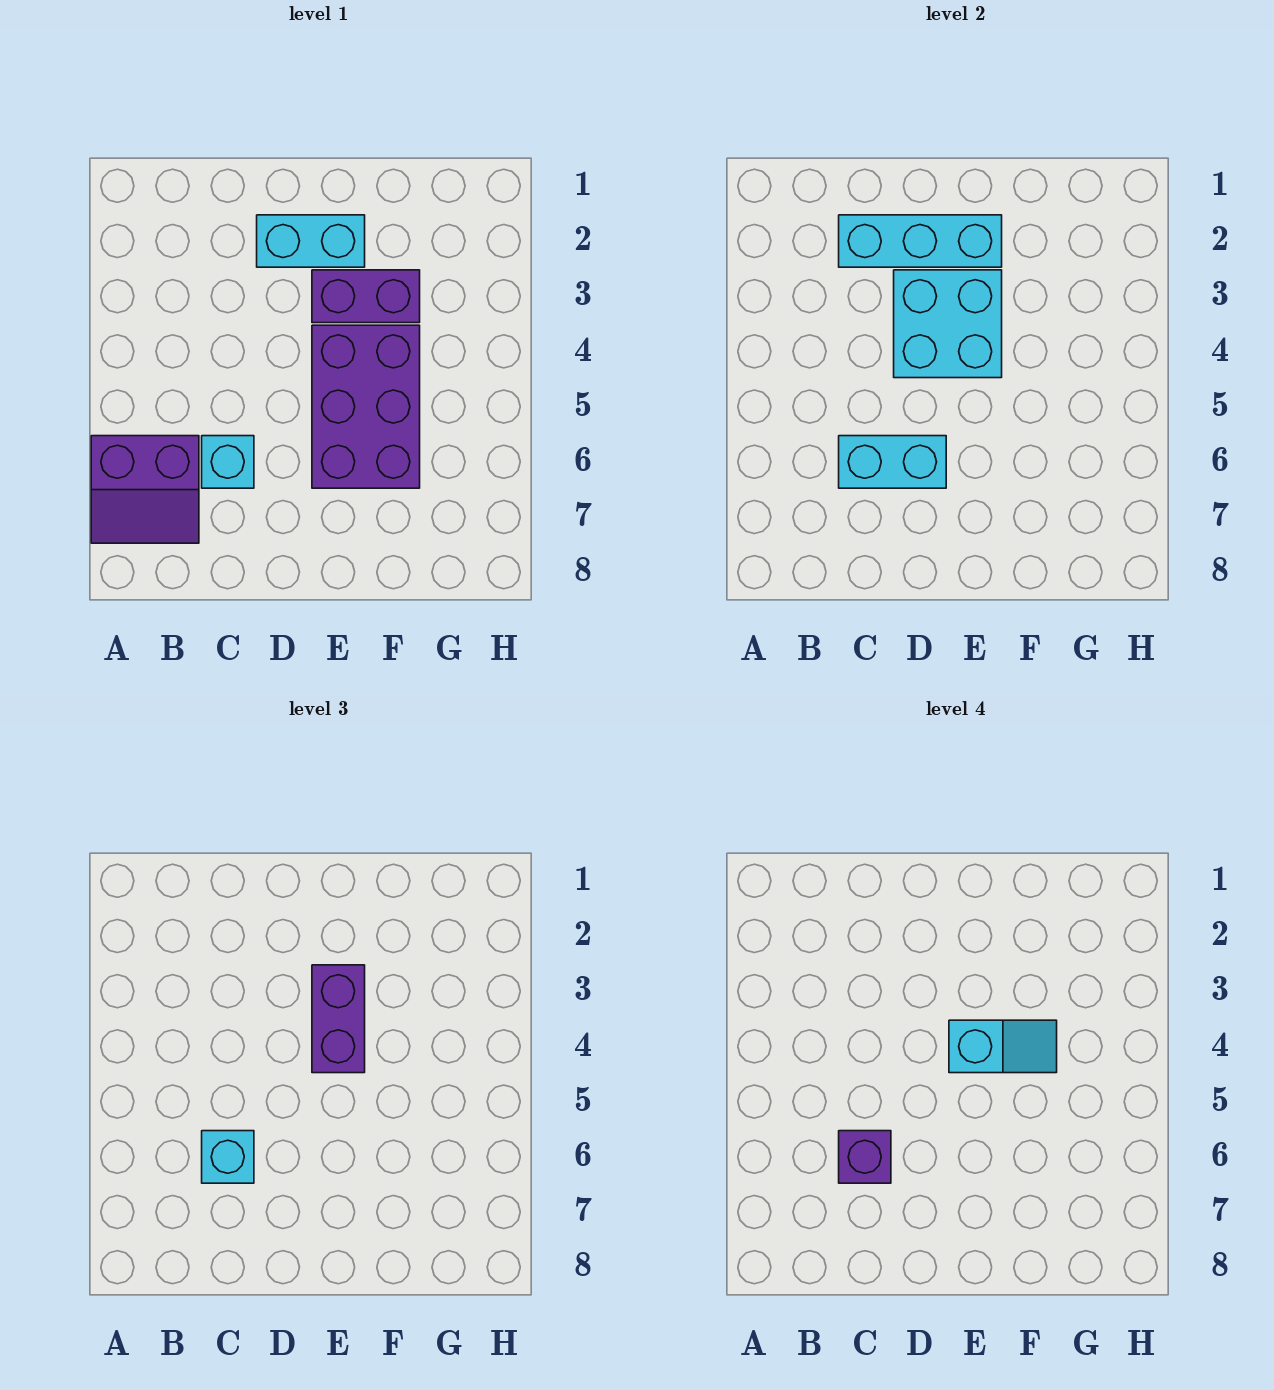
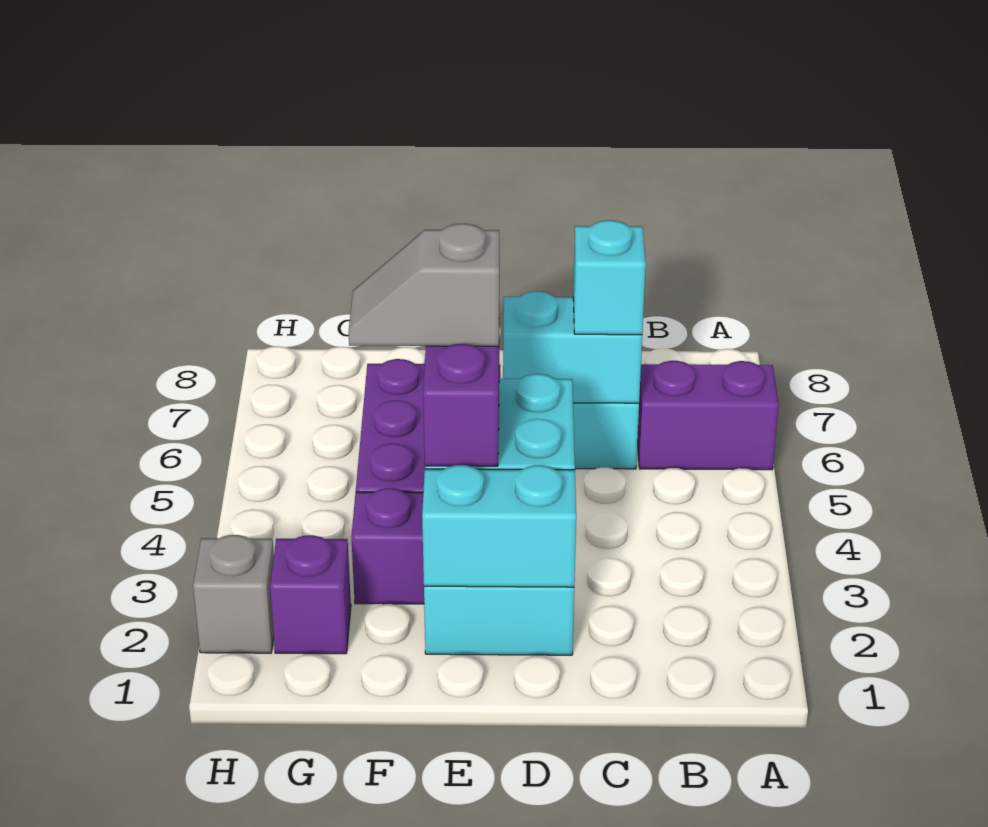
cyan 1x3 brick [839,215,1002,267] -> cyan 1x2 brick [422,465,576,587]
purple 1x1 brick [839,1131,891,1183] -> purple 1x1 brick moved to [270,535,351,654]
cyan 1x2 slope [949,1020,1057,1073] -> grey 1x2 slope [349,224,499,347]
none -> grey 1x1 brick [193,535,274,653]

